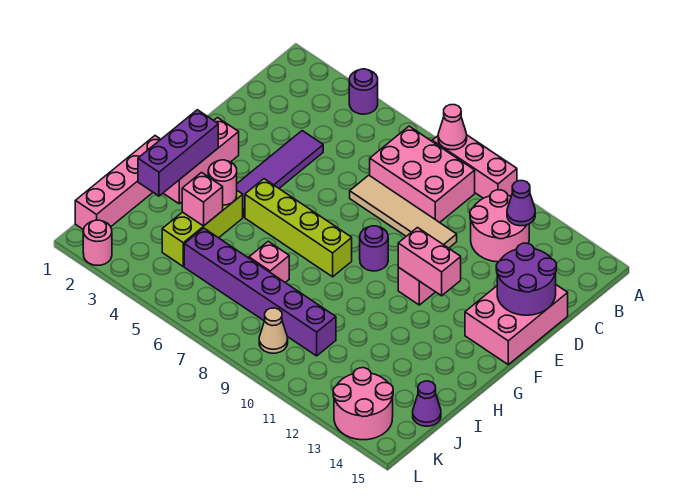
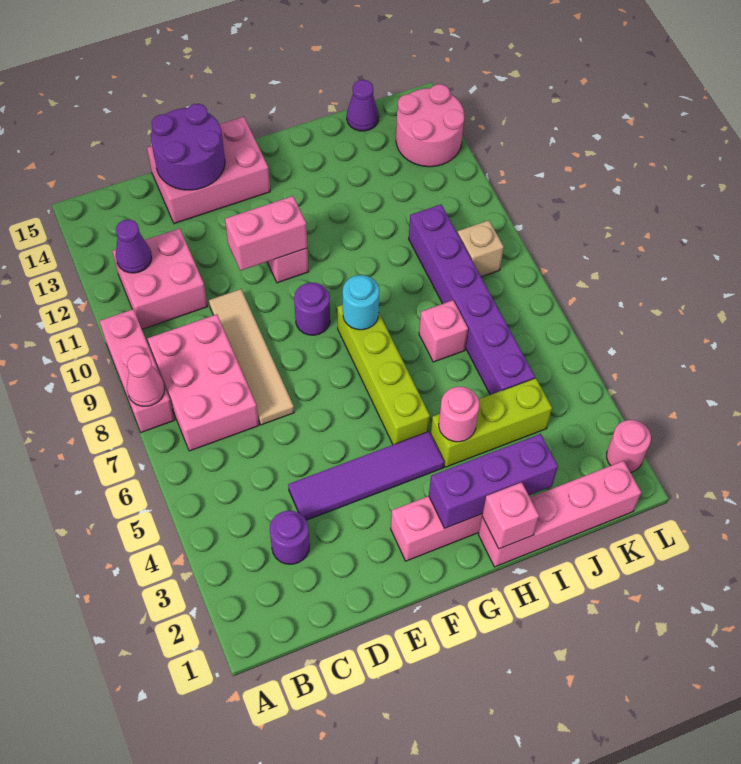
purple 1x1 round brick [349,69,378,114] -> purple 1x1 round brick moved to [270,511,310,564]
pink 2x2 round brick [470,190,529,262] -> pink 2x2 brick [112,228,208,329]
pink 1x2 brick [398,228,461,296] -> pink 1x2 brick turned to [225,196,307,271]
none -> cyan 1x1 round brick [343,275,379,330]
pink 1x1 brick [182,173,223,226] -> pink 1x1 brick moved to [482,482,539,549]
tan 1x1 cone [259,308,288,353] -> tan 1x1 brick [458,220,504,277]

